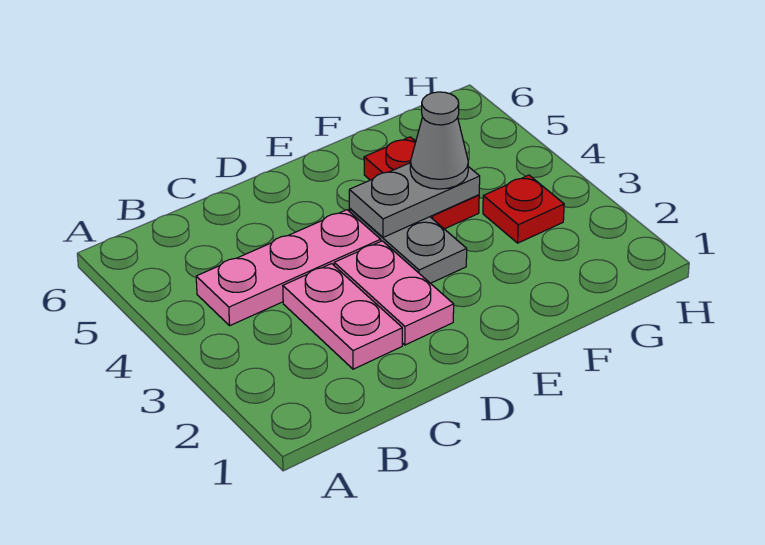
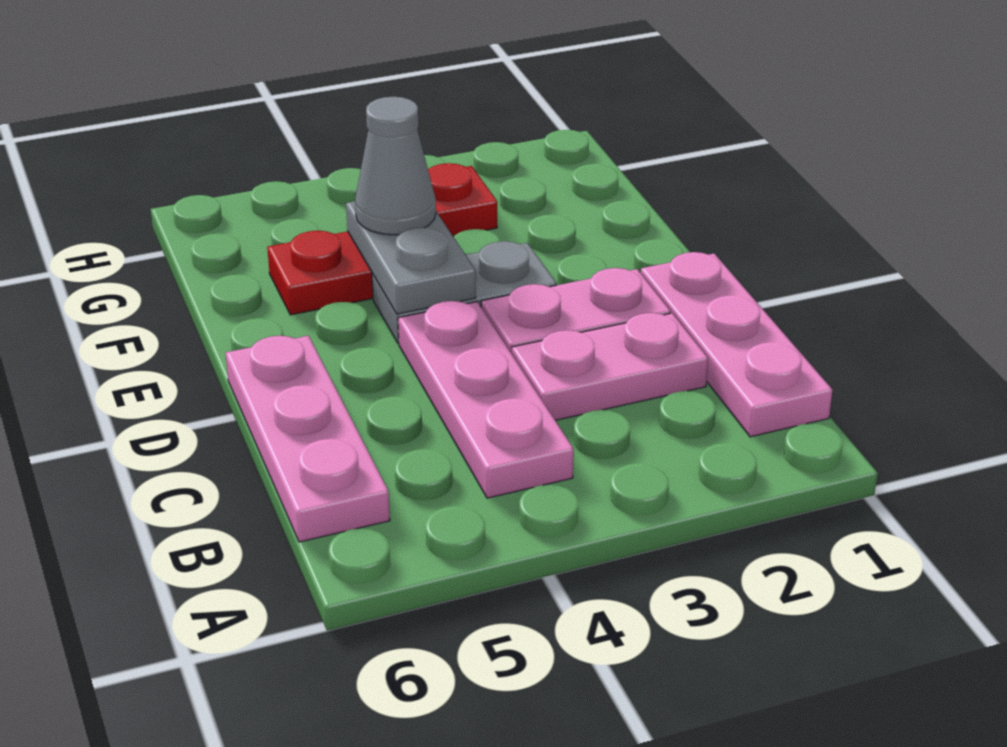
none -> pink 1x3 plate [641,252,832,437]
none -> pink 1x3 plate [226,336,390,542]

